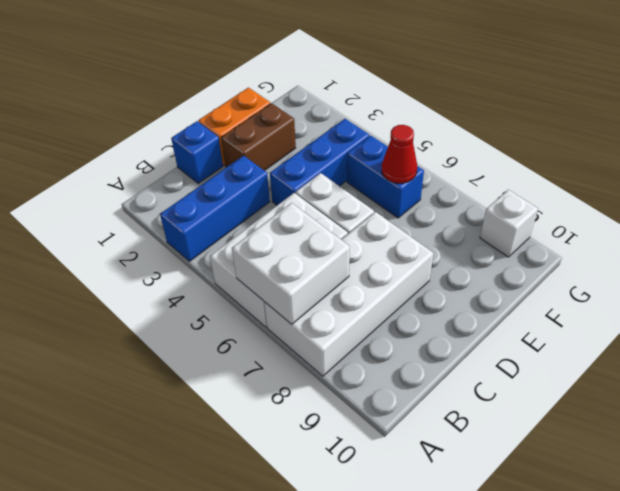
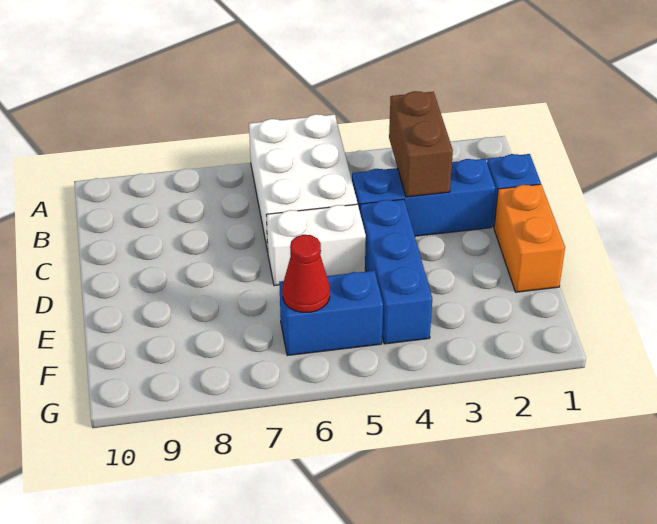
blue 1x3 brick [160,156,270,261] -> blue 1x3 brick turned to [352,159,495,236]
white 2x2 brick [232,203,350,324] -> none
white 2x4 brick [264,212,433,376] -> none
brown 1x2 brick [221,103,296,171] -> brown 1x2 brick moved to [389,91,453,197]
white 1x1 brick [480,190,538,257] -> none

